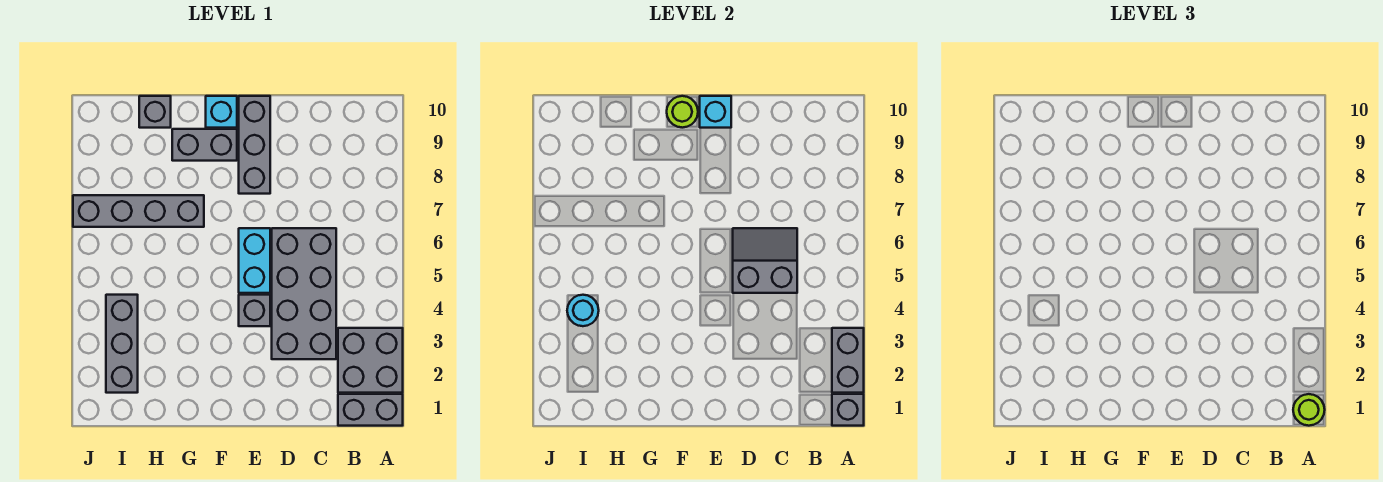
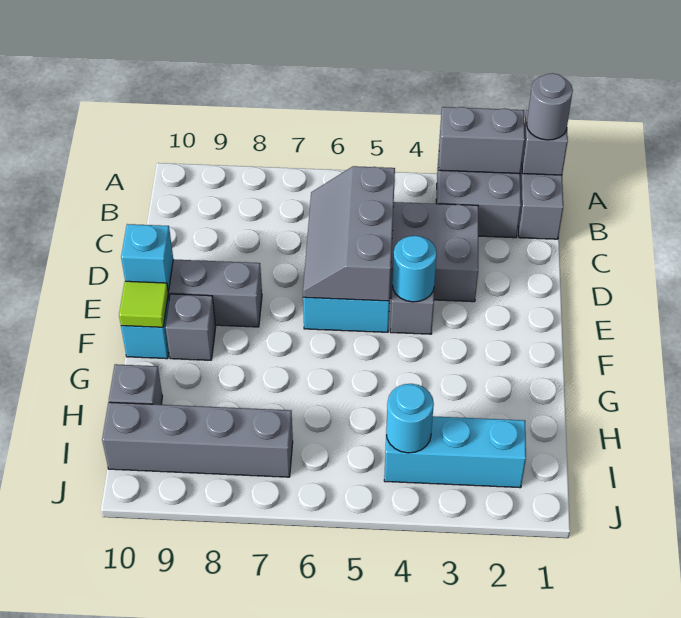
lime 1x1 round brick [1293,394,1325,426] -> grey 1x1 round brick [527,73,573,140]
grey 2x2 slope [733,228,797,293] -> grey 2x3 slope [303,166,395,301]
none -> cyan 1x1 round brick [392,236,437,302]
grey 1x2 brick [172,129,237,161] -> grey 1x1 brick [166,294,216,360]
lime 1x1 round brick [667,96,698,128] -> lime 1x1 tile [119,281,168,327]
grey 1x4 brick [73,195,204,227] -> grey 1x4 brick turned to [102,402,293,477]
grey 1x3 brick [106,295,138,393] -> cyan 1x3 brick [384,416,526,488]

